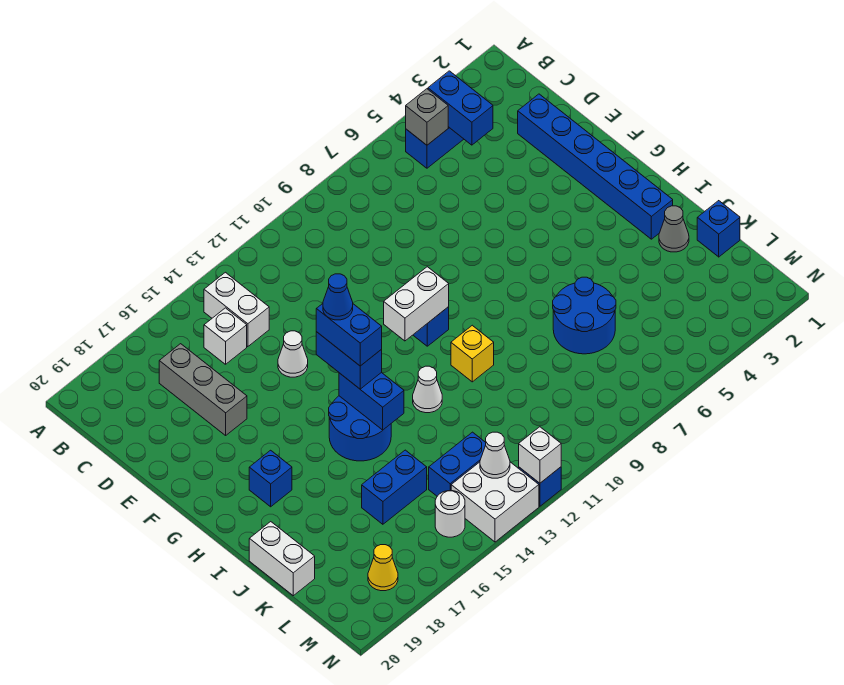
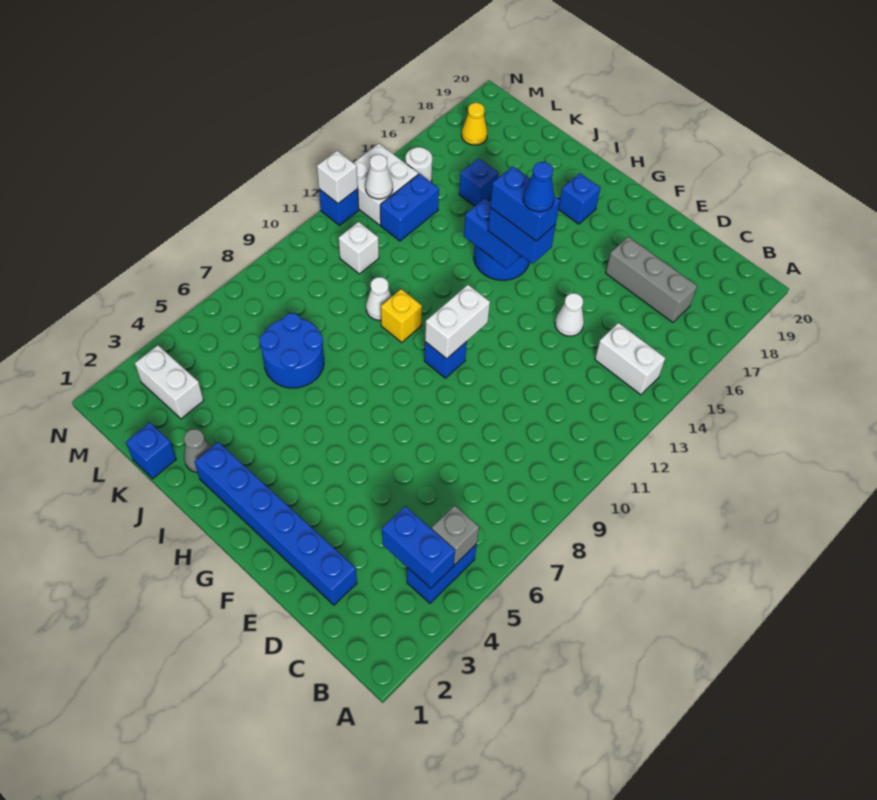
white 1x1 brick [204,308,247,364] -> white 1x1 brick moved to [339,222,379,274]
white 1x1 cone [413,366,442,413] -> white 1x1 cone moved to [366,277,391,320]
white 1x2 brick [249,522,315,596] -> white 1x2 brick moved to [135,345,204,419]
blue 1x2 brick [362,450,427,524] -> blue 1x1 brick [459,158,499,206]

